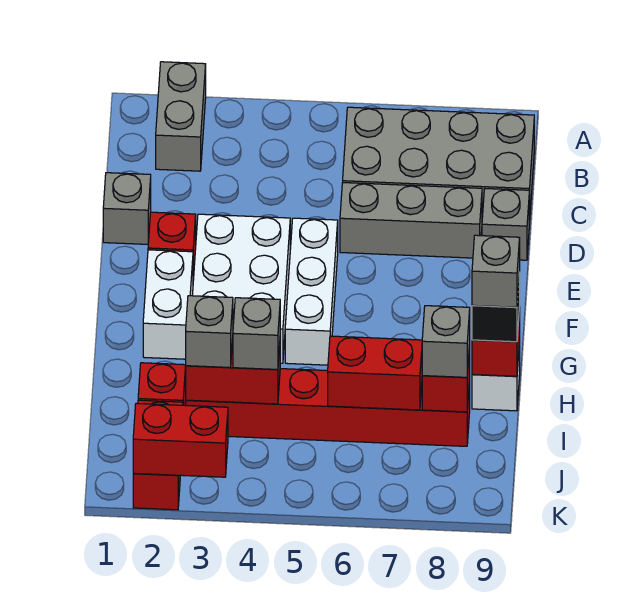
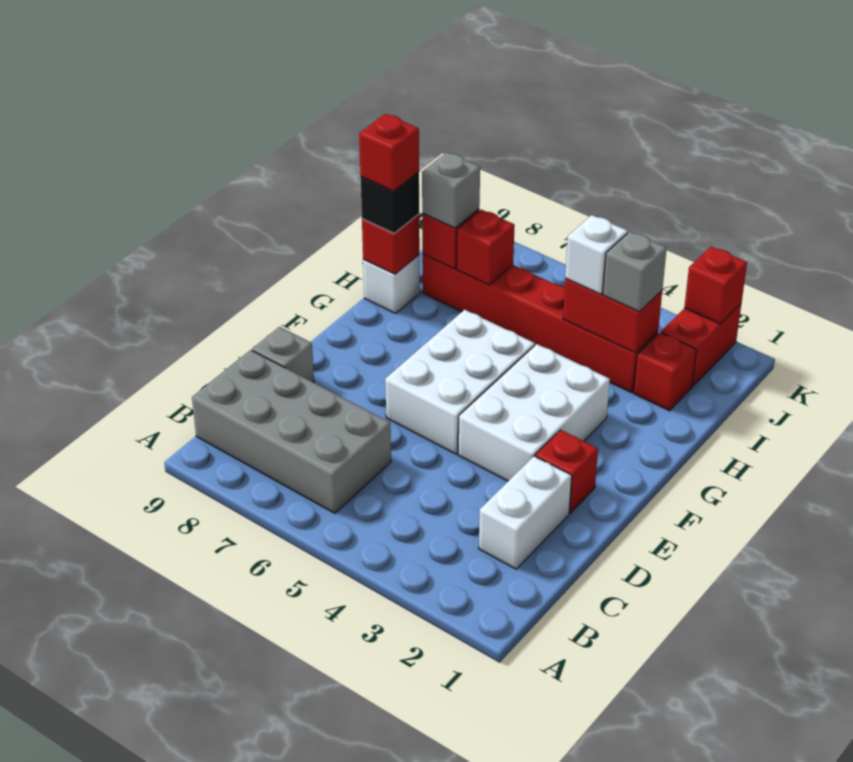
grey 1x2 brick [156,62,206,171] -> none
grey 1x1 brick [103,173,151,244] -> none
grey 1x3 brick [340,183,482,258] -> none
white 1x3 brick [285,218,338,365] -> white 2x3 brick [385,310,535,454]
white 1x2 brick [143,250,193,359] -> white 1x2 brick moved to [479,456,572,569]
grey 1x1 brick [472,235,520,307] -> red 1x1 brick [359,114,419,191]
grey 1x1 brick [233,298,280,369] -> white 1x1 brick [565,215,628,294]
red 1x2 brick [328,336,422,410] -> red 1x1 brick [457,210,515,285]
red 1x2 brick [133,403,228,477] -> red 1x1 brick [684,247,747,324]

